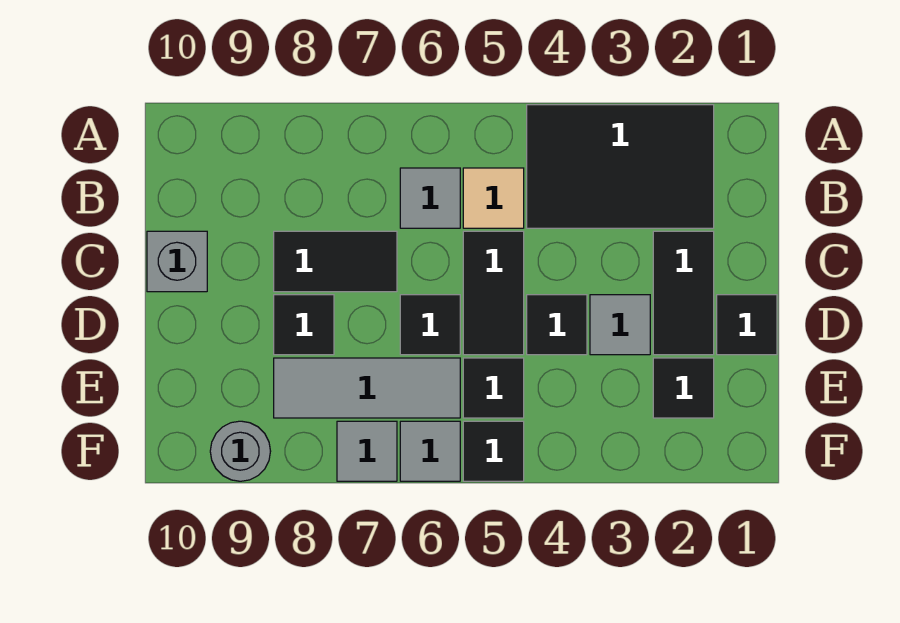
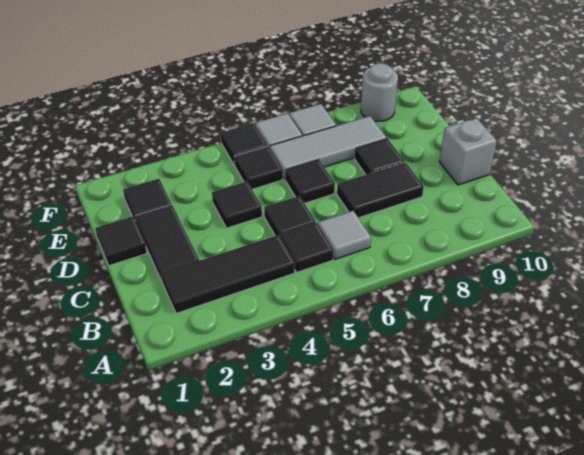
black 2x3 tile [527,105,714,228] -> black 1x3 tile [161,235,295,313]
tan 1x1 tile [463,168,524,228] -> black 1x1 tile [280,223,333,272]
black 1x2 tile [463,231,524,355] -> black 1x1 tile [264,196,316,236]
grey 1x1 tile [590,295,650,355] -> none

